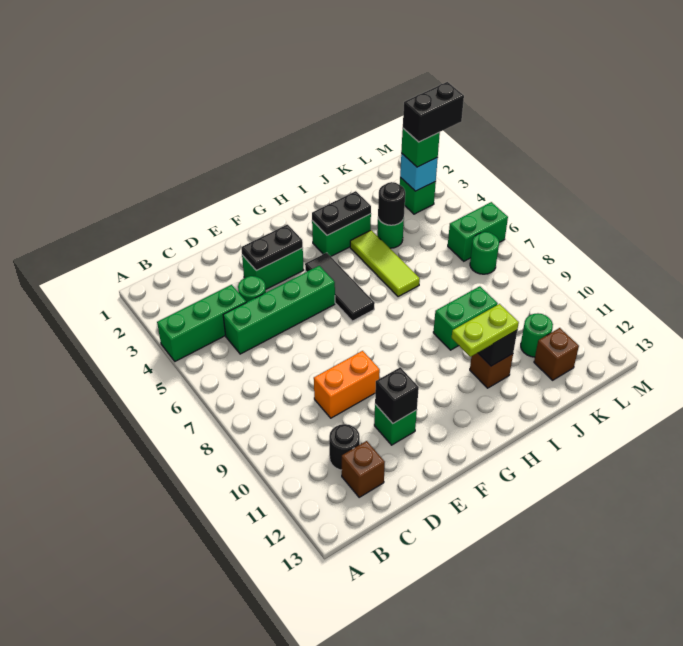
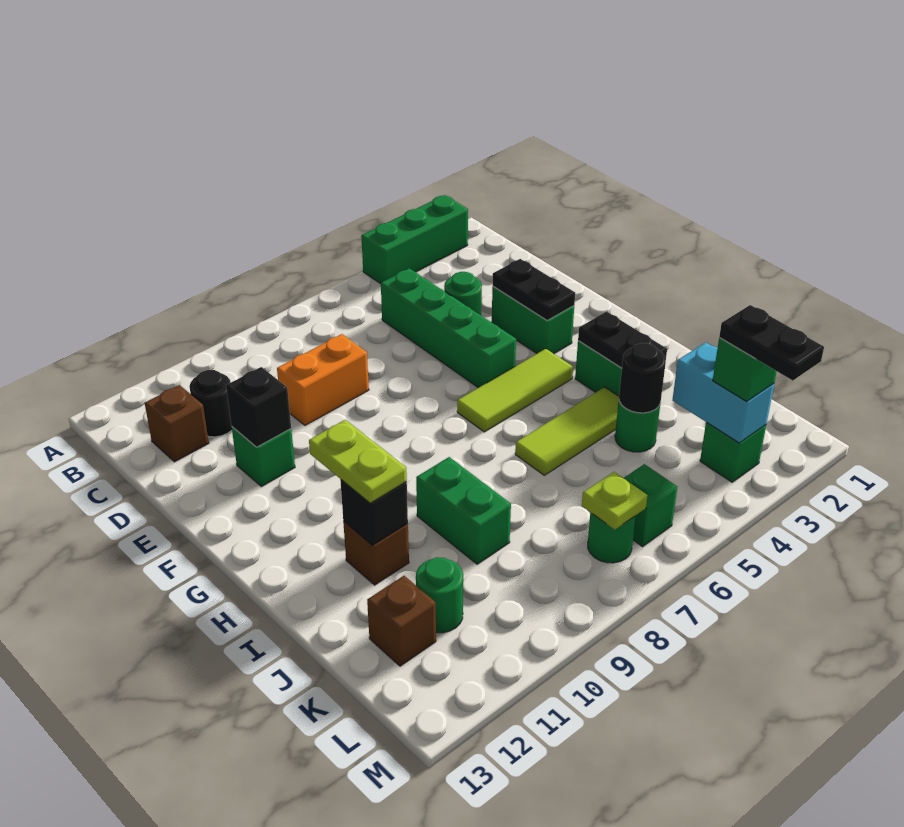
green 1x3 brick [157,285,246,361] -> green 1x3 brick turned to [361,195,468,284]
orange 1x2 brick [314,351,380,418] -> orange 1x2 brick turned to [277,334,369,426]
black 1x3 tile [305,253,375,321] -> lime 1x3 tile [457,349,573,432]
cyan 1x1 brick [400,153,438,191] -> cyan 1x2 brick [673,342,774,443]
black 1x2 brick [403,82,464,142] -> black 1x2 plate [719,305,824,381]
green 1x2 brick [448,202,508,261] -> green 1x1 brick [624,464,677,547]
none -> lime 1x1 plate [582,472,648,530]

